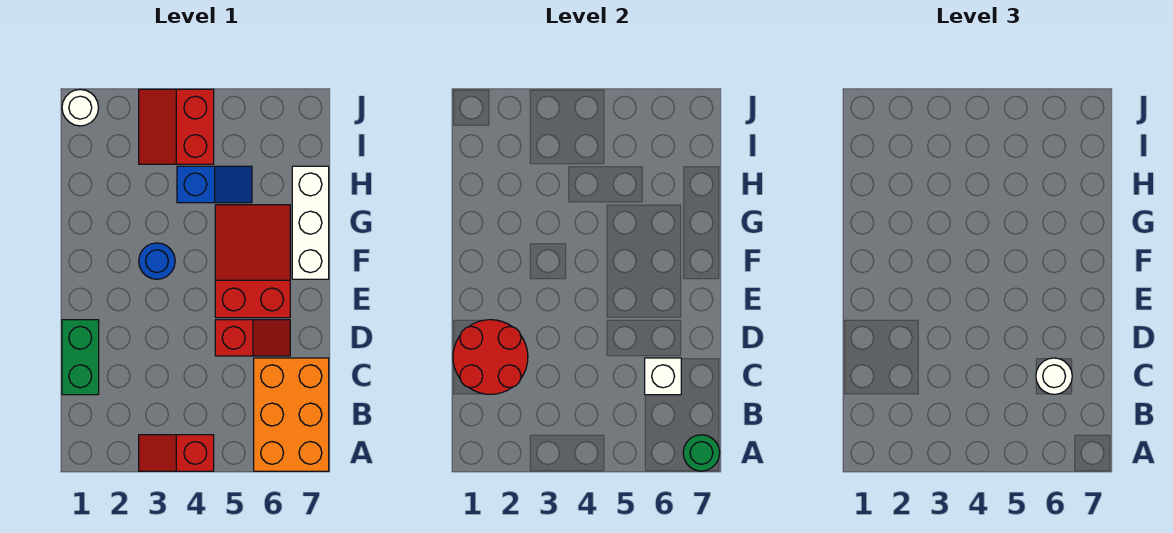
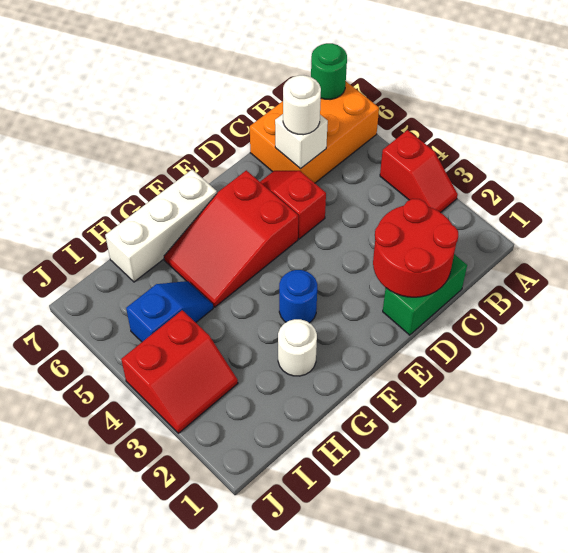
blue 1x2 slope [177,166,252,203] -> blue 1x2 slope turned to [126,281,213,342]
white 1x1 round brick [62,89,98,126] -> white 1x1 round brick moved to [278,319,317,376]

